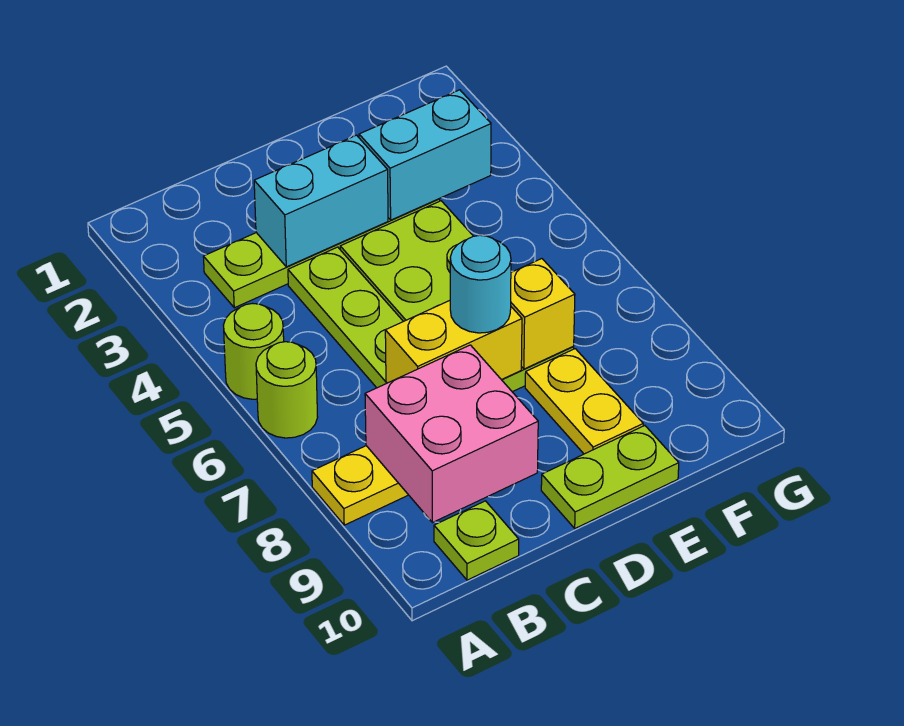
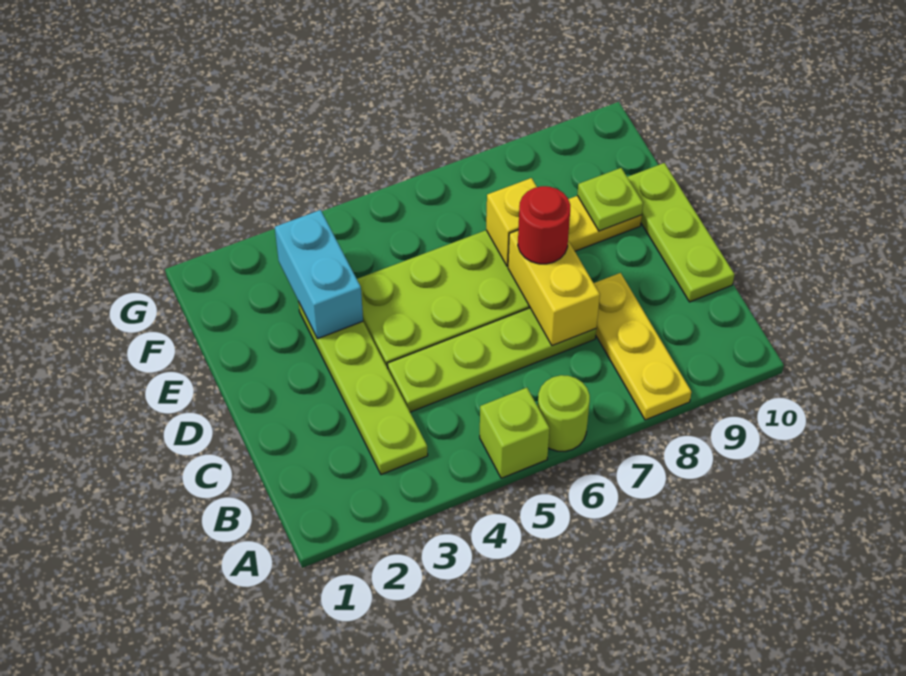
lime 1x1 round brick [223,303,284,399] -> lime 1x1 brick [480,388,550,478]
pink 2x2 brick [365,345,538,523] -> none
lime 1x1 plate [434,501,519,580] -> lime 1x1 plate moved to [577,168,643,231]
cyan 1x2 brick [254,135,388,267] -> none
cyan 1x1 round brick [450,235,511,333] -> red 1x1 round brick [518,186,570,264]
lime 1x2 plate [541,426,679,528] -> lime 1x3 plate [627,163,735,302]

